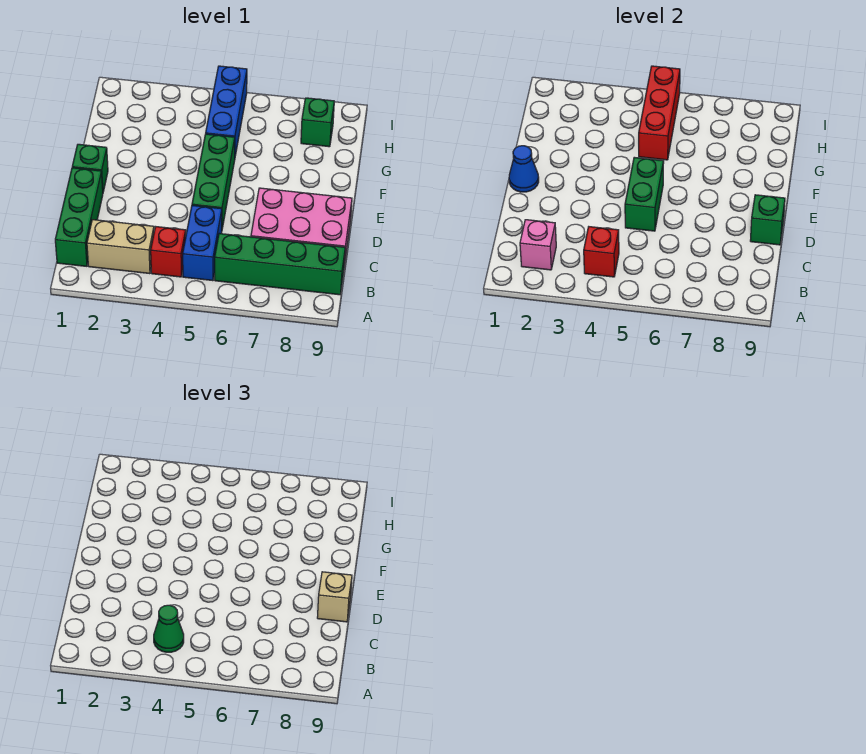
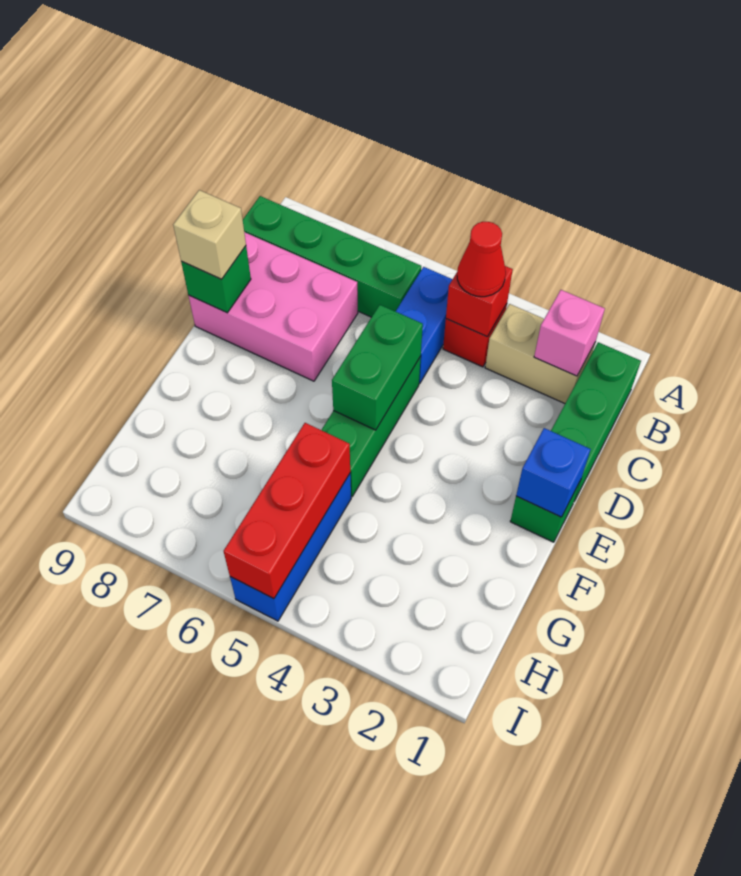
green 1x1 cone [154,605,184,652] -> red 1x1 cone [457,222,506,297]
blue 1x1 cone [509,146,539,192] -> blue 1x1 brick [516,428,591,517]
green 1x1 brick [301,98,334,147] -> none

